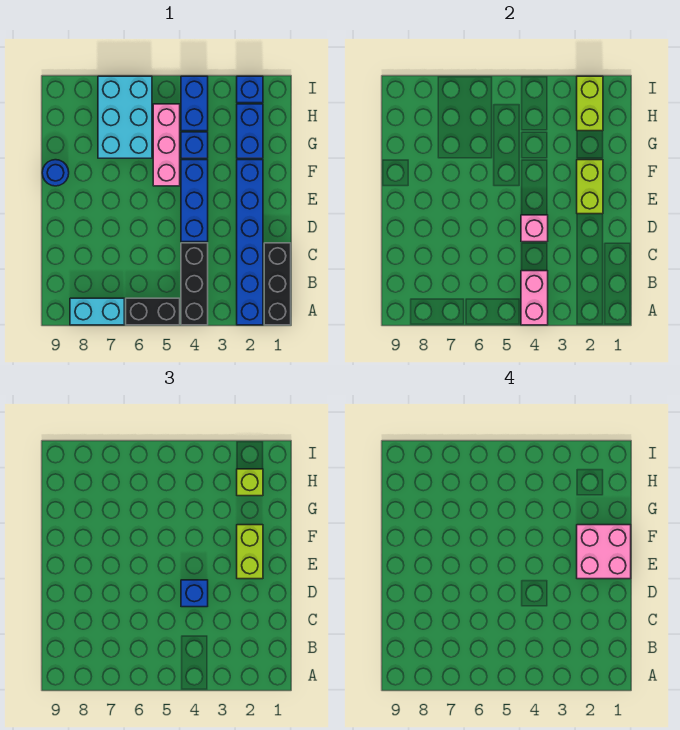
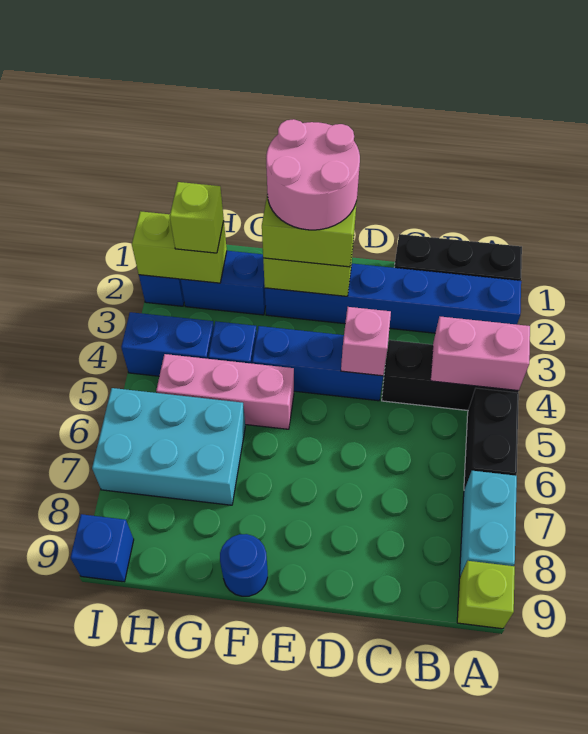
none -> lime 1x1 brick [457,561,515,629]
blue 1x1 brick [181,580,208,607] -> blue 1x1 brick moved to [70,514,134,582]
pink 2x2 brick [577,525,631,579] -> pink 2x2 round brick [266,119,360,230]

